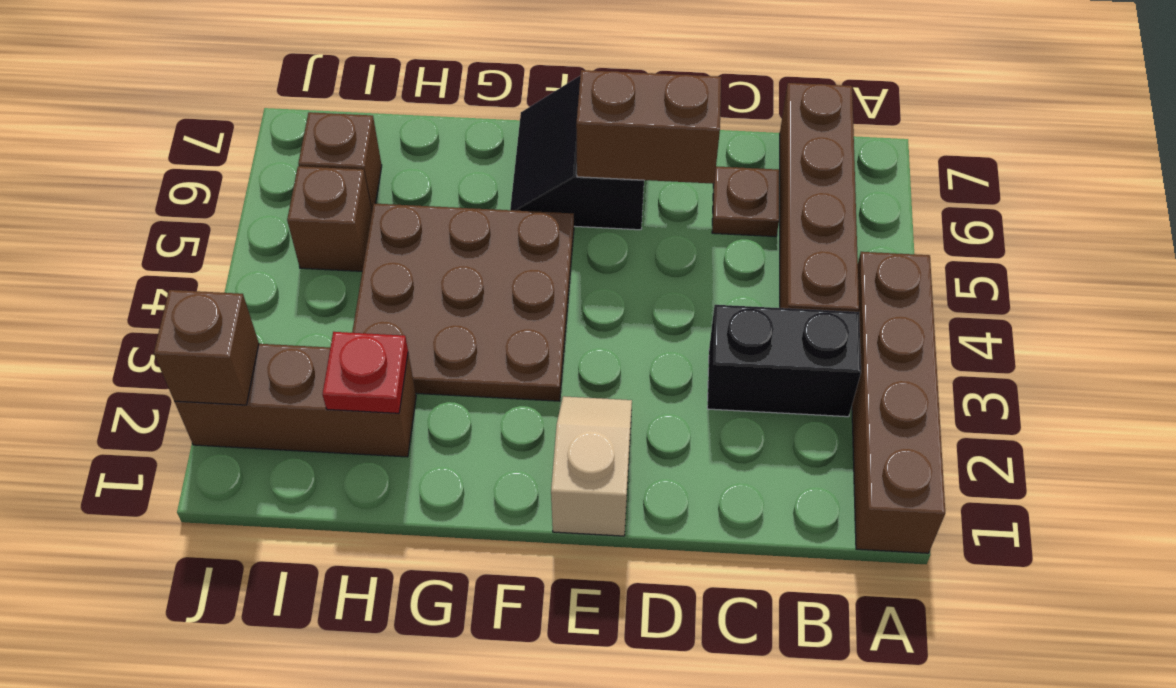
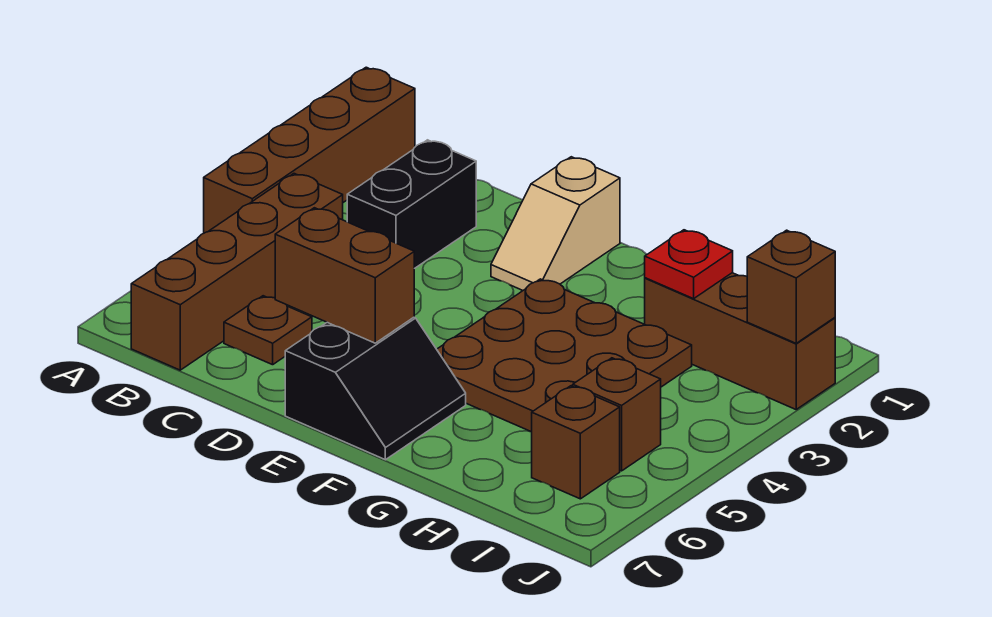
black 1x2 brick [707,305,861,417] -> black 1x2 brick turned to [347,140,476,269]

